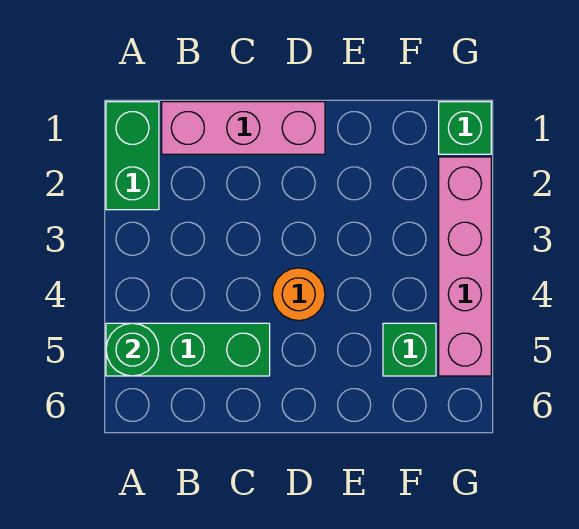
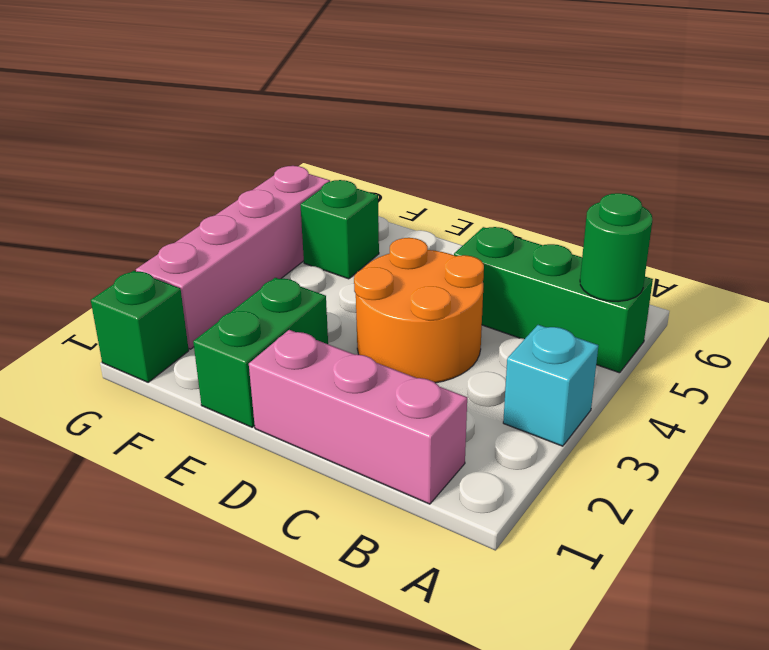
green 1x2 brick [106,102,159,210] -> green 1x2 brick moved to [193,278,328,427]
none -> cyan 1x1 brick [503,325,598,446]
orange 1x1 round brick [272,268,325,321] -> orange 2x2 round brick [354,238,484,383]

